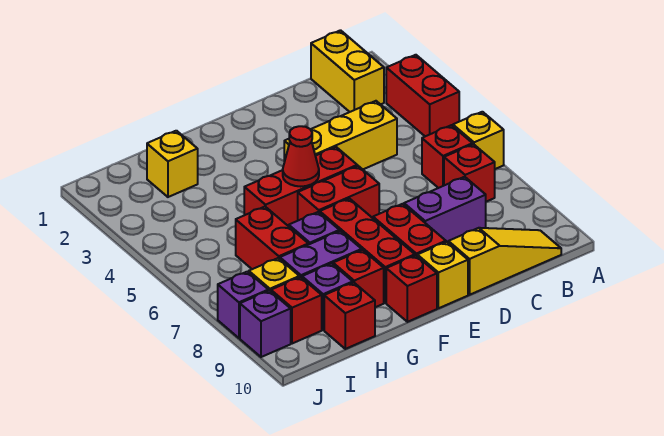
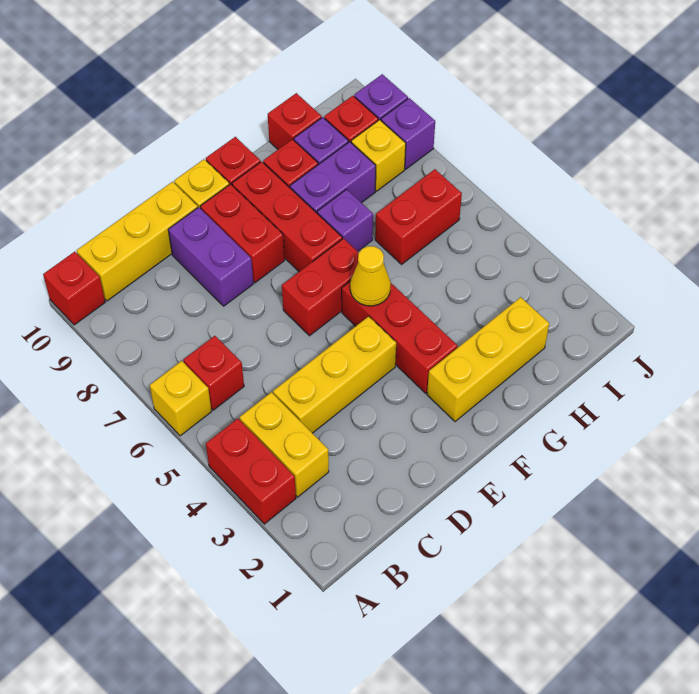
yellow 1x2 brick [311,30,384,112] -> yellow 1x2 brick moved to [240,392,329,497]
red 1x1 brick [444,144,495,202] -> red 1x1 brick moved to [43,252,105,325]
yellow 1x3 slope [448,228,561,295] -> yellow 1x3 brick [77,182,198,301]
purple 1x2 brick [404,177,486,242] -> purple 1x2 brick turned to [168,207,254,306]
red 1x3 brick [244,147,357,226] -> red 1x3 brick turned to [342,282,457,393]
red 1x1 cone [283,126,319,187] -> yellow 1x1 cone [350,246,391,306]
yellow 1x1 brick [147,131,198,197] -> yellow 1x3 brick [427,297,549,422]
red 1x2 brick [236,207,308,269] -> red 1x2 brick turned to [375,169,462,264]

